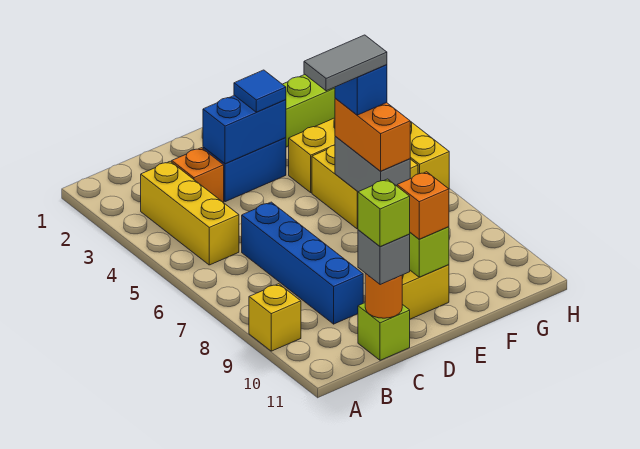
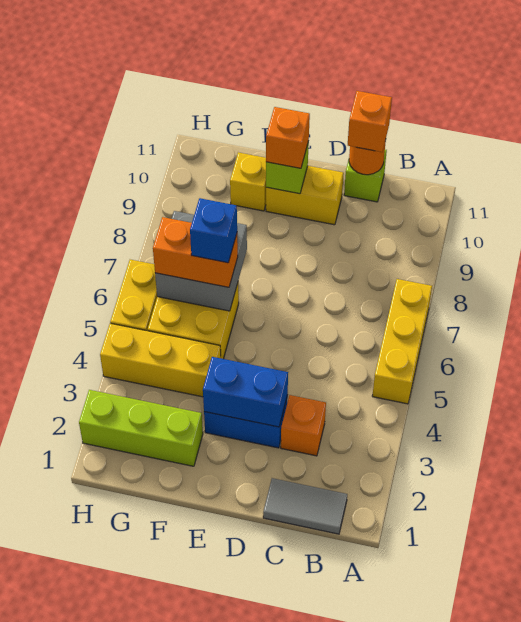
yellow 1x1 brick [249,284,301,351] -> yellow 1x1 brick moved to [230,152,266,211]
yellow 1x3 brick [141,161,239,265] -> yellow 1x3 brick moved to [372,279,432,404]
blue 1x4 brick [242,202,363,324] -> none
grey 1x1 brick [358,230,410,285] -> orange 1x1 brick [348,91,392,152]
lime 1x1 brick [358,179,410,247] -> none
blue 1x1 tile [234,70,286,112] -> none
grey 1x2 tile [304,35,387,91] -> grey 1x2 tile moved to [263,478,347,534]
grey 1x2 brick [335,137,410,192] -> grey 2x2 brick [155,211,247,311]
orange 1x2 brick [335,99,410,171] -> orange 1x2 brick turned to [153,217,238,287]

